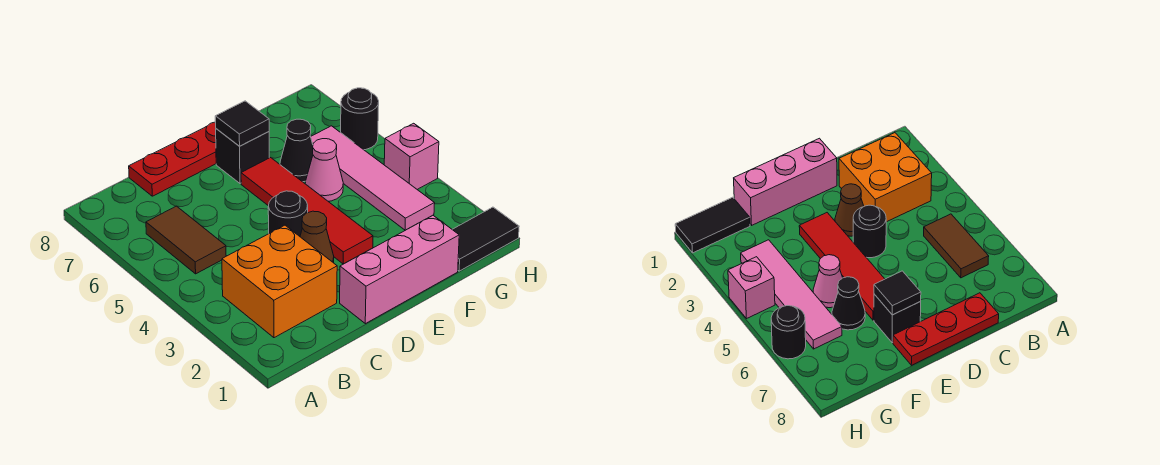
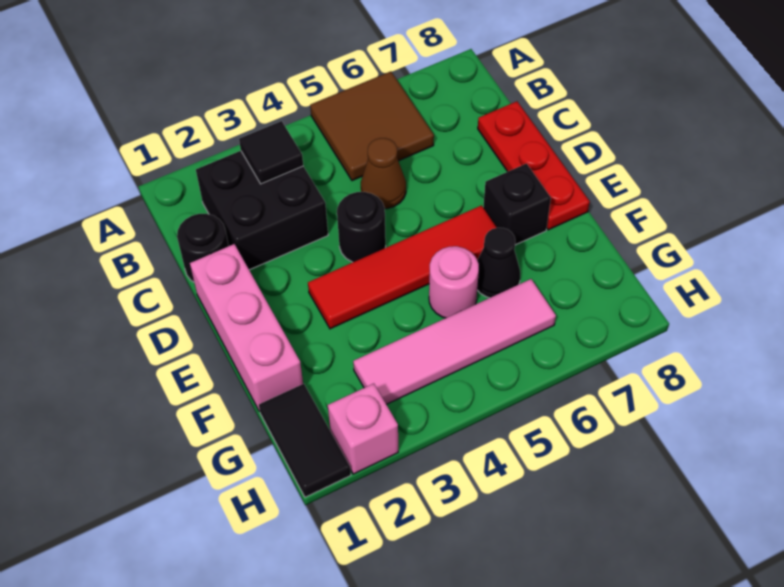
orange 2x2 brick [222,225,337,338] -> black 2x2 brick [196,151,328,270]
brown 1x2 tile [146,206,226,274] -> brown 2x2 tile [310,71,434,181]
brown 1x1 cone [300,211,334,263] -> brown 1x1 cone moved to [361,138,406,209]
black 1x1 tile [215,101,269,146] -> black 1x1 tile moved to [239,121,303,184]
pink 1x1 cone [305,139,343,201] -> pink 1x1 round brick [429,246,479,318]
pink 1x1 brick [384,123,439,189] -> pink 1x1 brick moved to [328,384,398,474]
black 1x1 round brick [341,88,379,150] -> black 1x1 round brick moved to [177,214,228,282]

